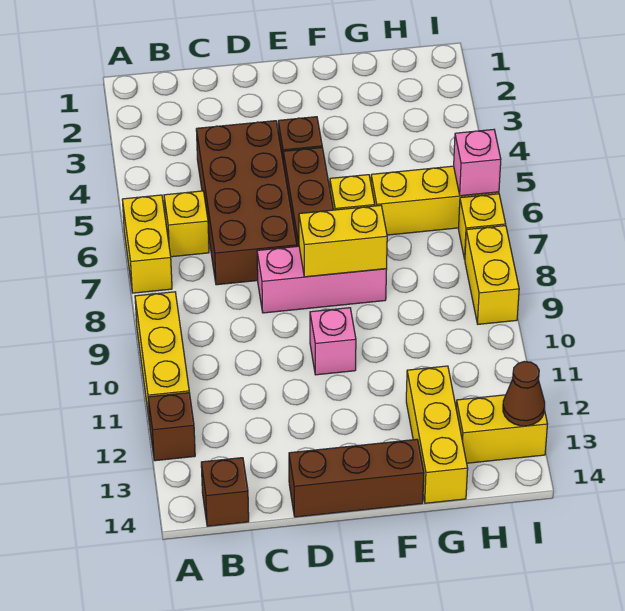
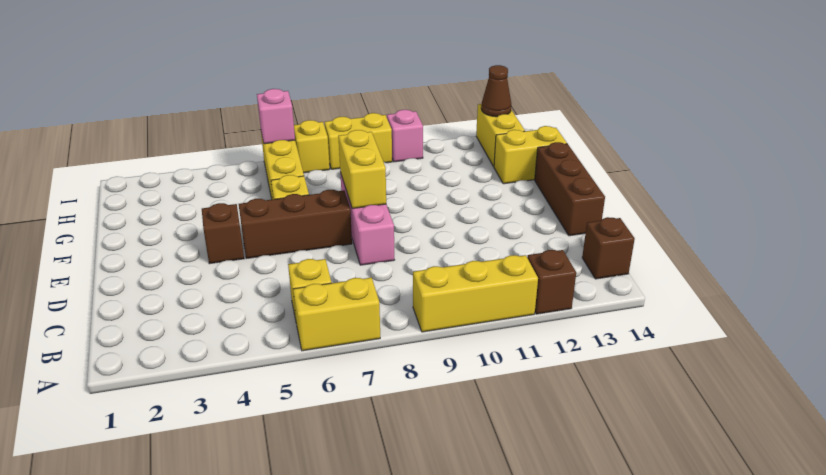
brown 2x4 brick [196,121,297,285] -> none
pink 1x1 brick [310,308,356,375] -> pink 1x1 brick moved to [387,110,423,162]
yellow 1x3 brick [406,366,468,503] -> yellow 1x2 brick [494,126,567,184]

